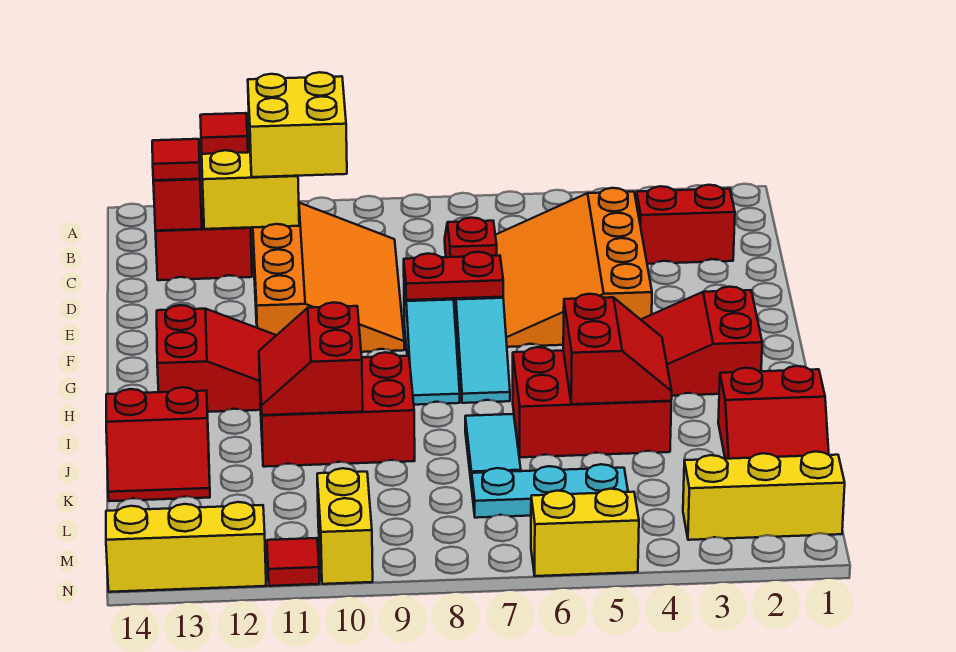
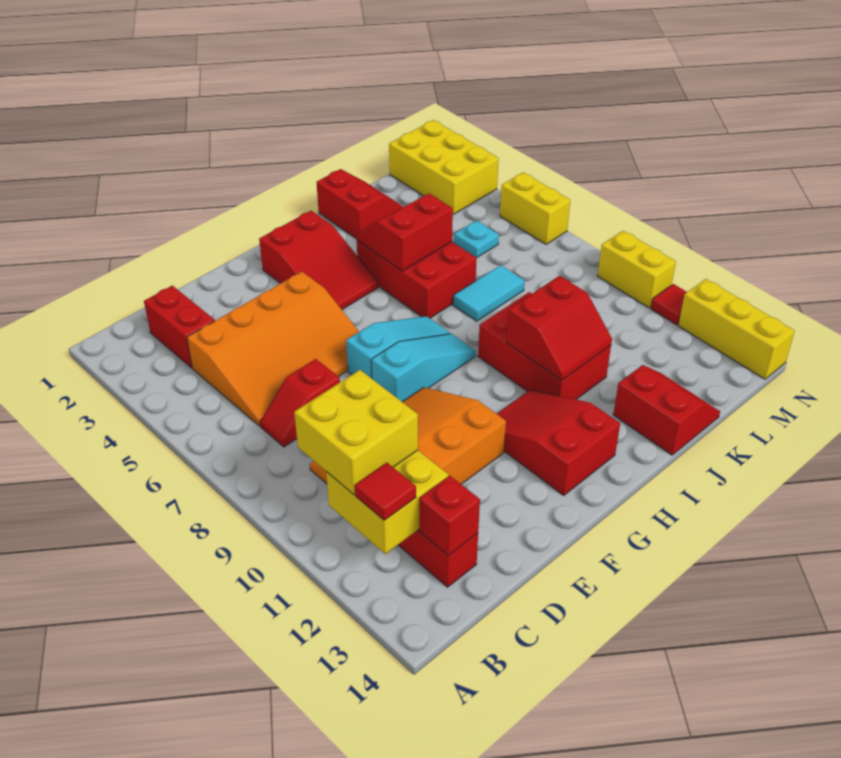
red 1x1 tile [152,139,200,180] -> none
red 1x2 plate [404,252,503,300] -> none
cyan 1x3 plate [472,464,628,518] -> cyan 1x1 plate [454,220,499,258]
yellow 1x3 brick [683,452,845,540] -> yellow 2x3 brick [389,120,499,214]
yellow 1x2 brick [317,468,373,584] -> yellow 1x2 brick turned to [598,231,676,308]

